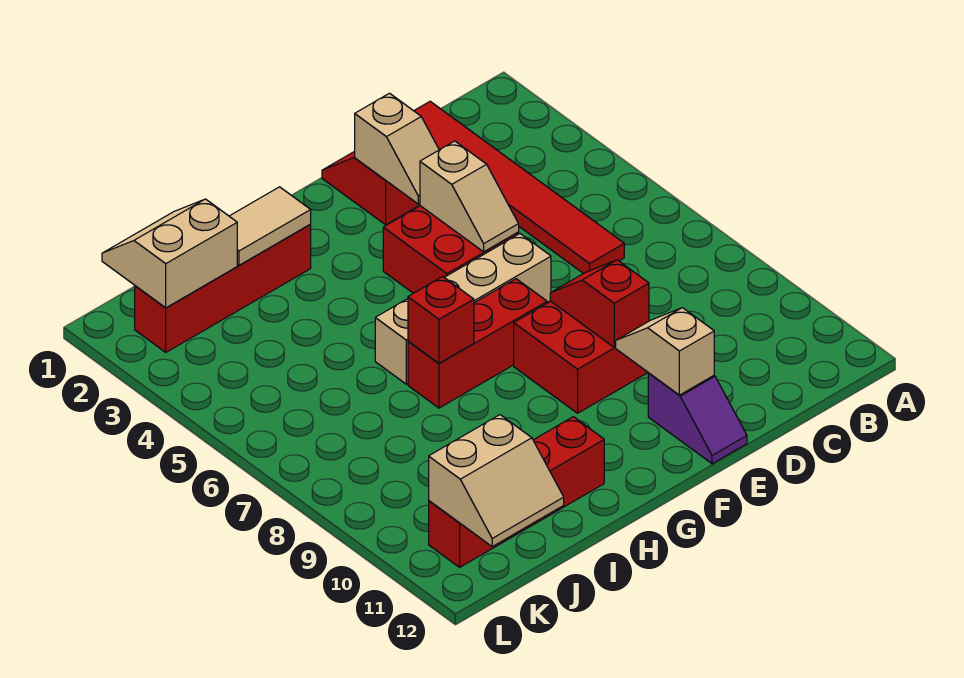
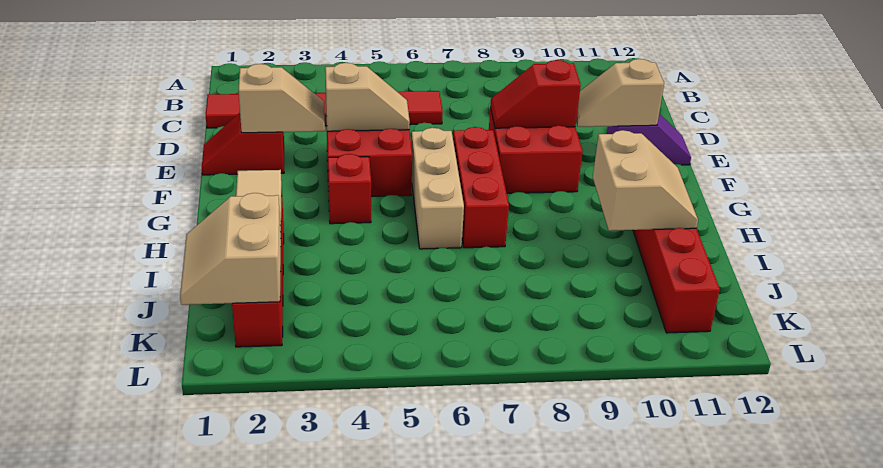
tan 1x4 brick [375,234,551,384] -> tan 1x3 brick [411,128,464,249]
red 1x1 brick [408,277,474,363] -> red 1x1 brick moved to [328,154,371,224]
tan 2x2 slope [429,415,564,546] -> tan 2x2 slope moved to [593,130,698,231]

